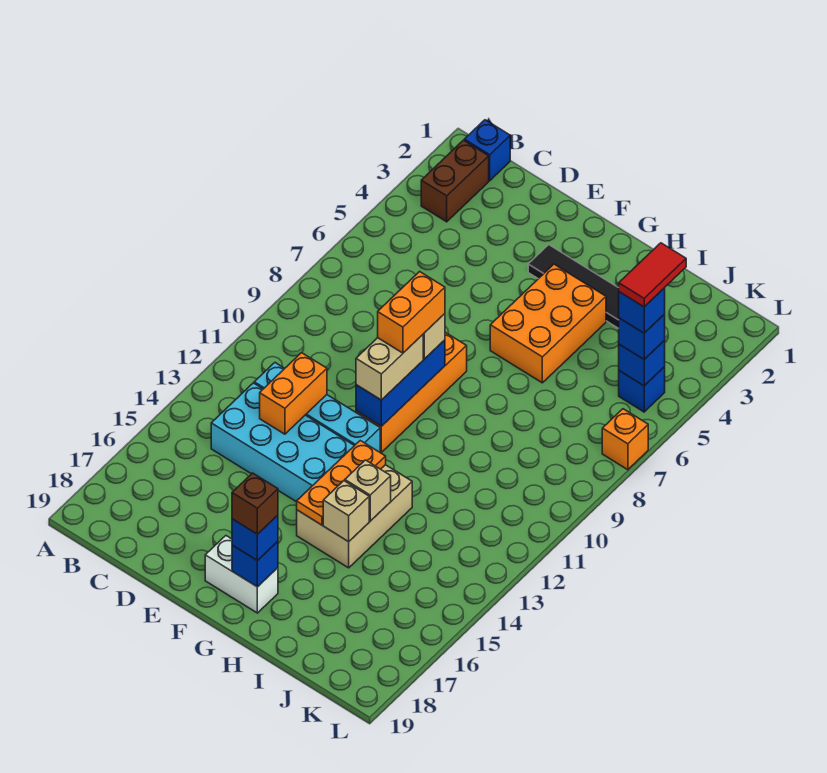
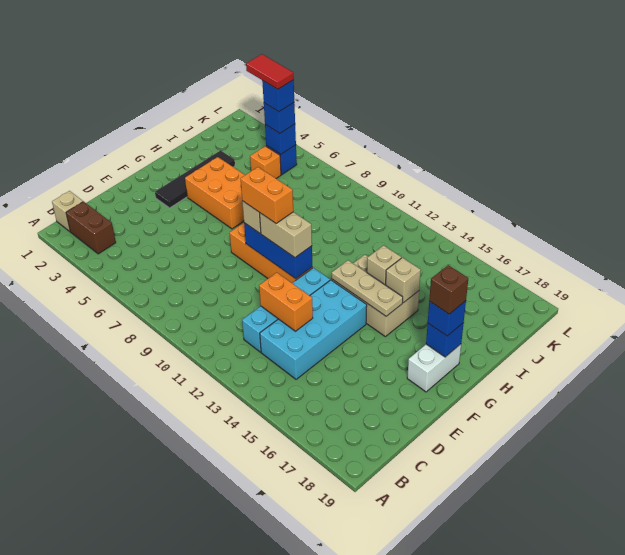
blue 1x1 brick [464,120,510,181] -> tan 1x1 brick [52,191,83,231]
orange 1x3 plate [297,441,386,525] -> tan 1x3 plate [332,260,403,316]
orange 1x1 brick [602,409,648,470] -> orange 1x1 brick moved to [250,146,281,178]

